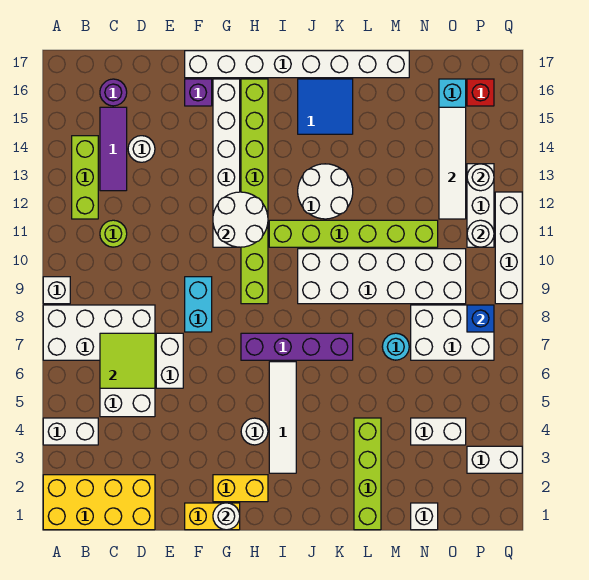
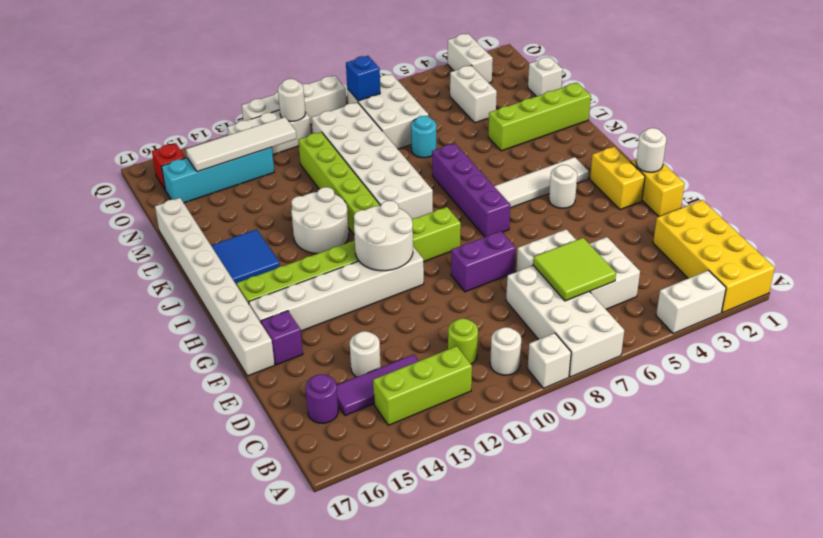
white 1x2 brick [43,418,98,445] -> white 1x2 brick turned to [656,270,726,334]
cyan 1x2 brick [185,277,212,332] -> purple 1x2 brick [451,231,516,292]
white 1x1 round brick [467,164,494,191] -> white 1x1 round brick moved to [490,327,521,375]

